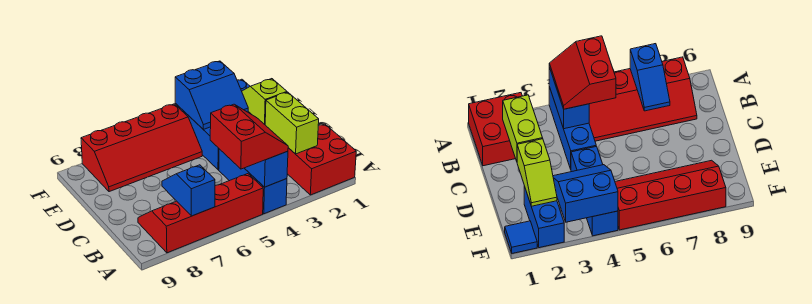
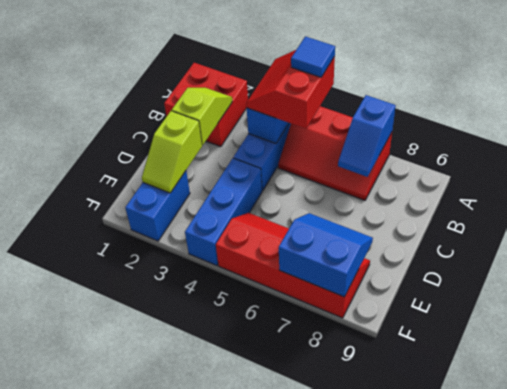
red 2x4 slope [138,174,263,253] -> red 2x3 slope [278,106,392,200]
lime 1x2 brick [265,92,319,154] -> lime 1x2 slope [172,88,232,145]
blue 2x2 slope [175,61,248,129] -> blue 2x2 slope moved to [279,213,373,297]
blue 1x1 tile [505,221,537,253] -> blue 1x1 tile moved to [291,36,335,77]

